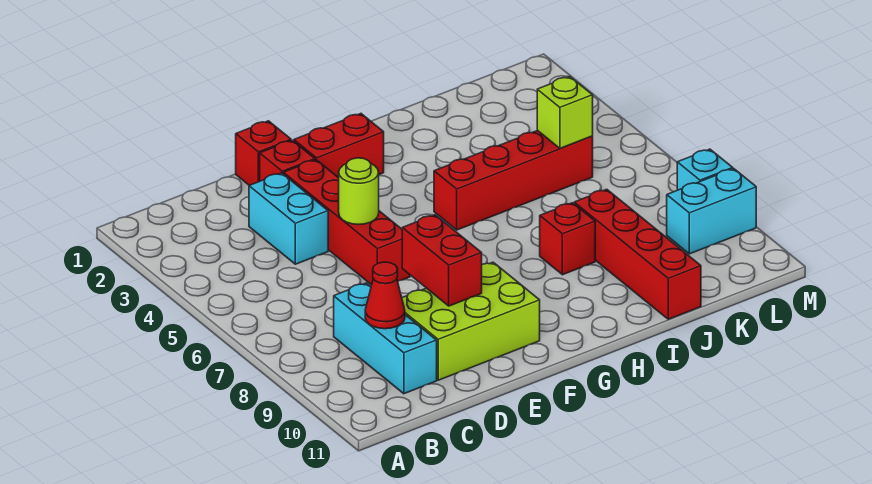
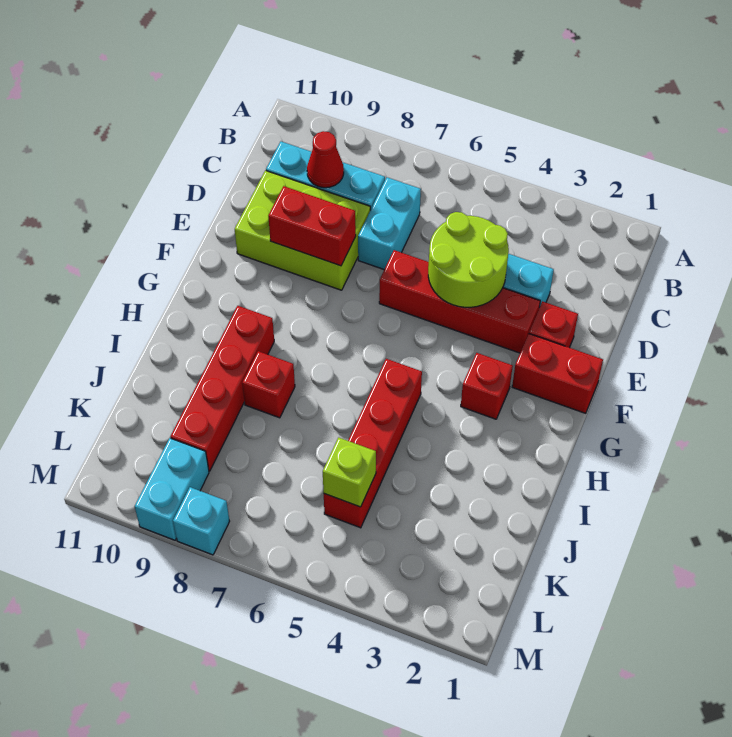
none -> cyan 1x2 brick [358,177,421,269]
lime 2x3 brick [402,262,540,380] -> lime 2x3 brick turned to [235,171,370,290]
red 1x1 brick [236,121,291,185] -> red 1x1 brick moved to [461,353,513,419]
lime 1x1 round brick [339,158,379,225] -> lime 2x2 round brick [428,212,509,307]
red 1x2 brick [294,114,384,178] -> red 1x2 brick turned to [512,334,603,413]
red 1x4 brick [574,189,701,319] -> red 1x4 brick turned to [171,306,274,471]

